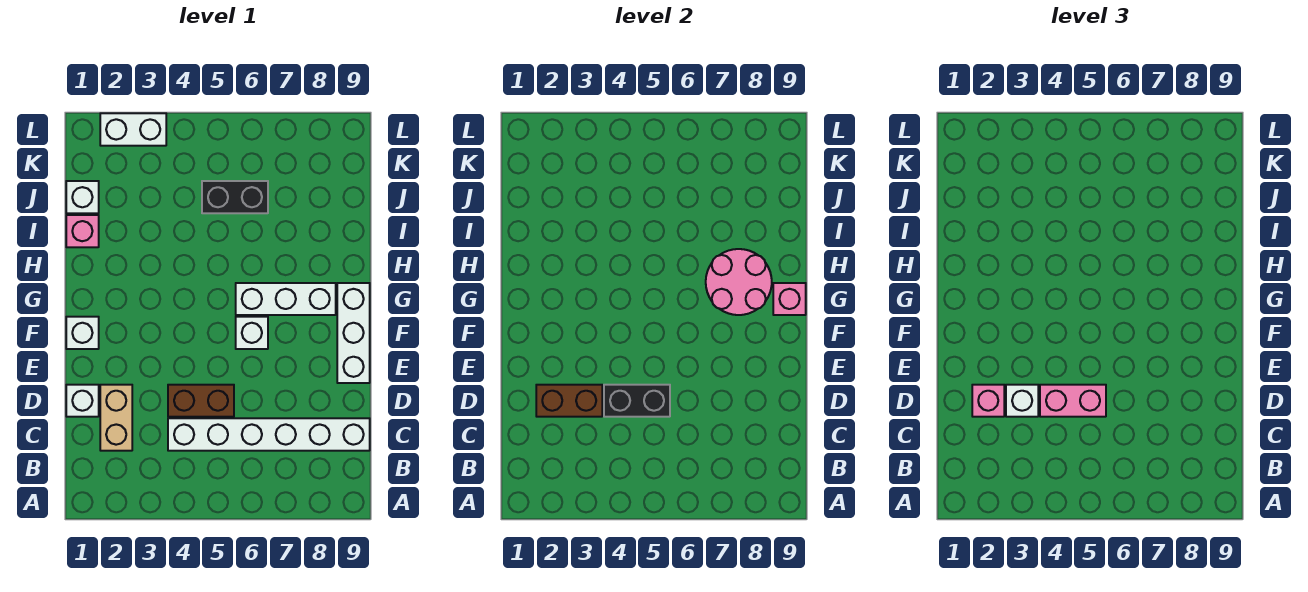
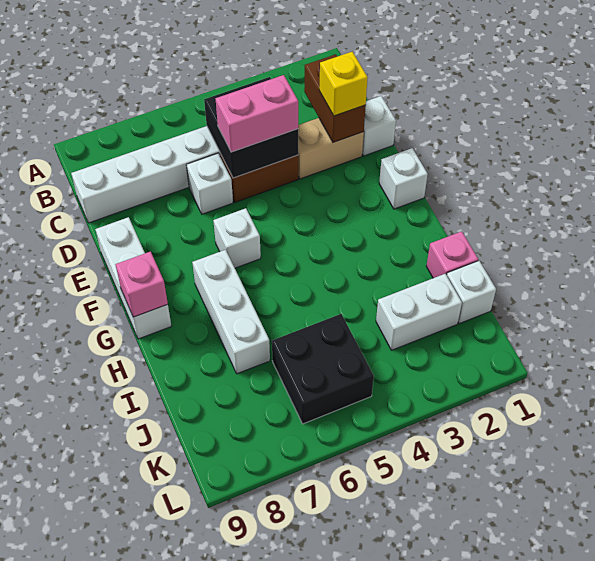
tan 1x2 brick [100,385,132,451] -> tan 1x2 brick turned to [298,118,364,179]
brown 1x2 brick [536,385,602,417] -> brown 1x2 brick turned to [304,54,366,142]
pink 1x1 brick [972,385,1004,417] -> yellow 1x1 brick [319,52,368,116]
white 1x1 brick [1006,385,1038,417] -> white 1x1 brick moved to [186,153,233,214]
black 1x2 brick [604,385,670,417] -> black 2x2 brick [204,77,298,178]
white 1x3 brick [236,283,336,315] -> white 1x3 brick turned to [192,250,270,374]
pink 2x2 round brick [706,249,772,315] -> none
black 1x2 brick [202,181,268,213] -> black 2x2 brick [272,314,374,424]
white 1x2 brick [100,113,166,146] -> white 1x2 brick moved to [376,274,462,350]

